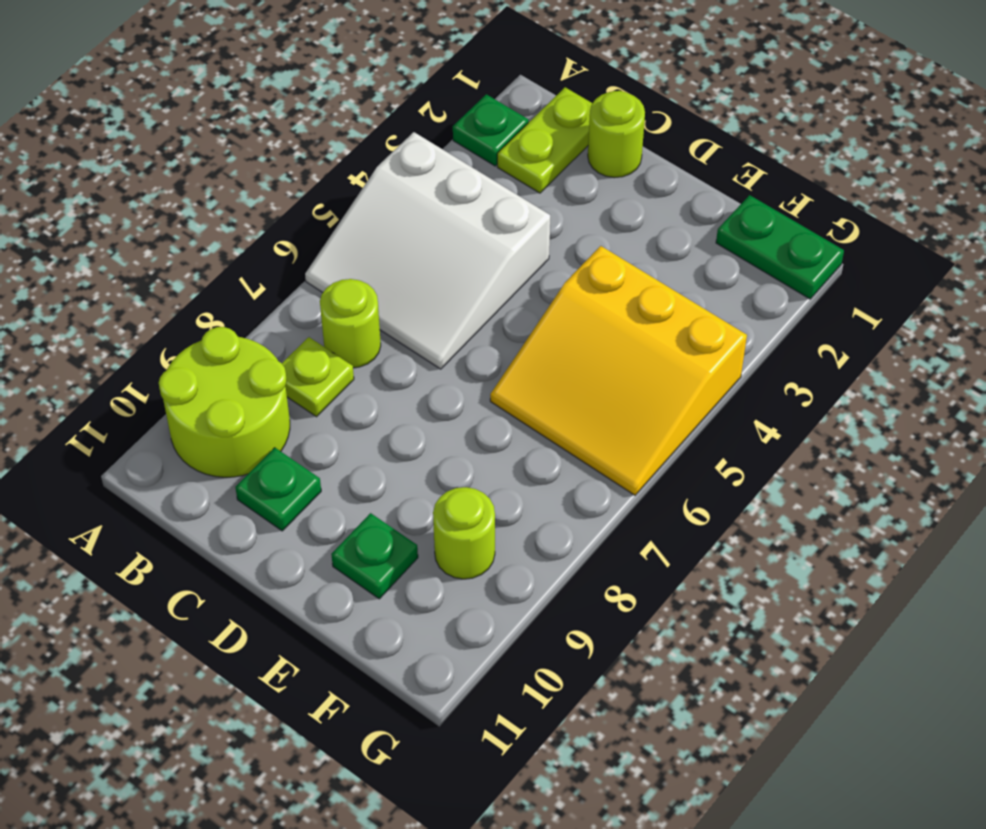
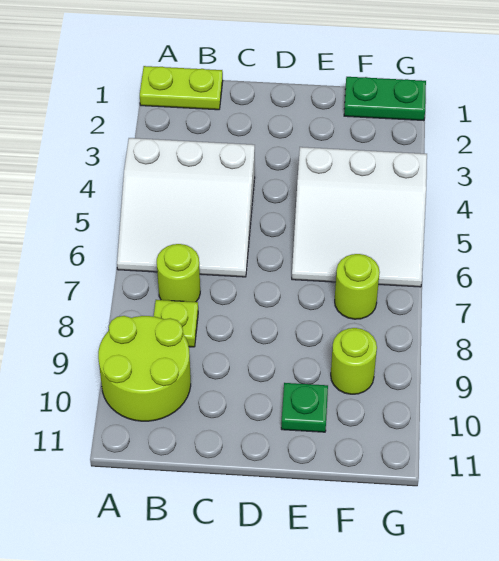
green 1x1 plate [453,94,529,166] -> none
lime 1x2 plate [497,87,592,193] -> lime 1x2 plate turned to [140,66,223,110]
lime 1x1 round brick [588,91,645,178] -> lime 1x1 round brick moved to [335,254,380,319]
green 1x1 plate [235,448,321,531] -> none
yellow 3x3 slope [490,246,747,495] -> white 3x3 slope [292,147,427,287]

